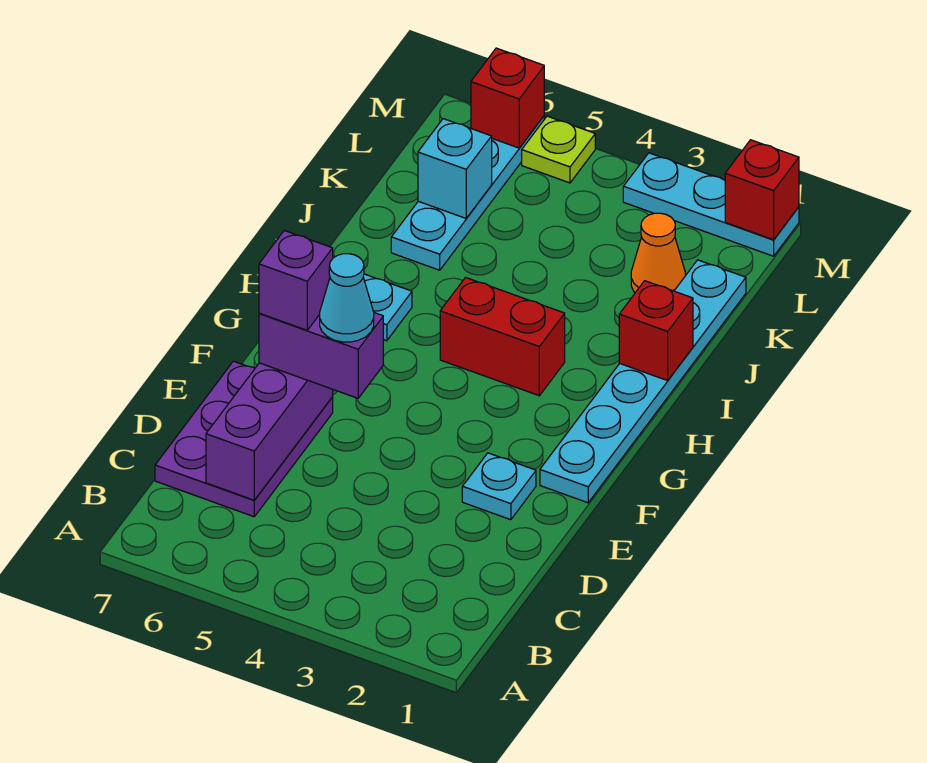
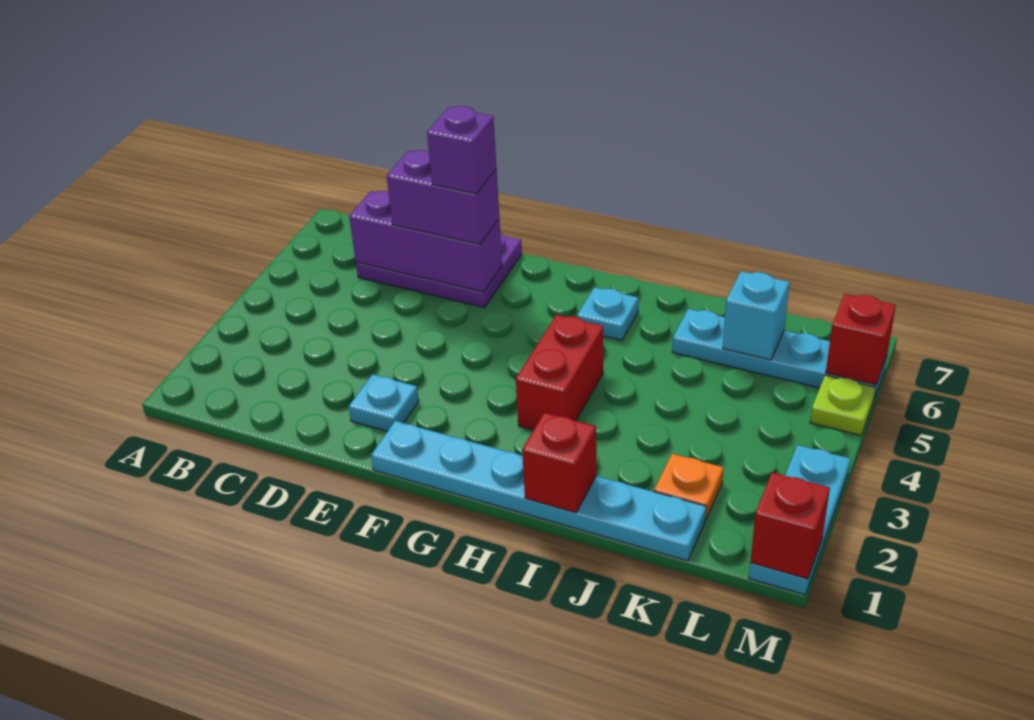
purple 1x2 brick [259,313,383,398] -> purple 1x2 brick turned to [387,150,499,244]
cyan 1x1 cone [320,254,374,342] -> none
orange 1x1 cone [631,213,685,293] -> orange 1x1 plate [654,454,724,520]

